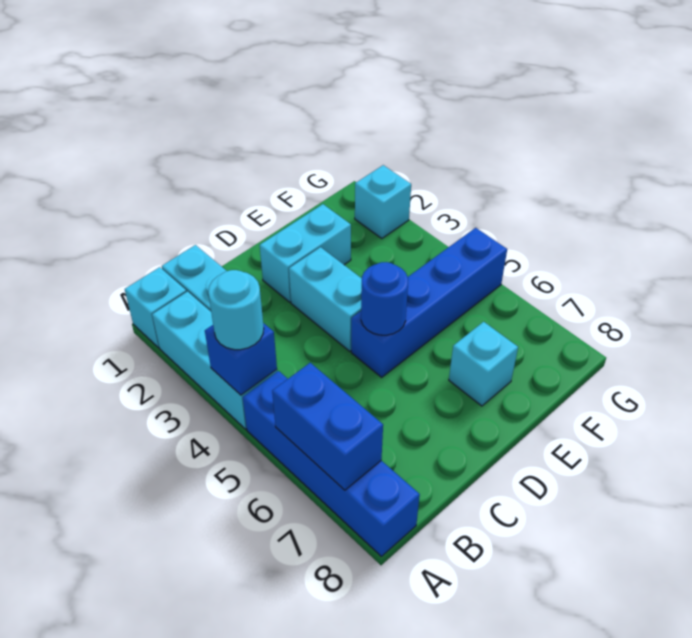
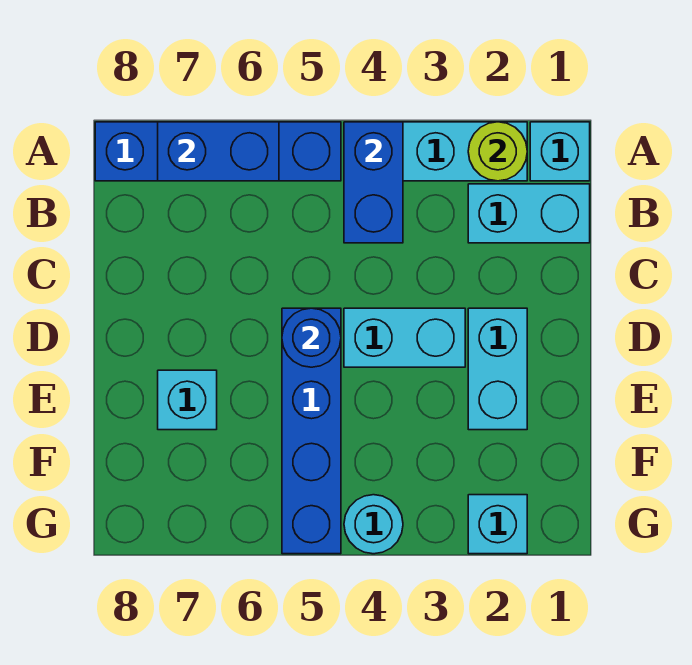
none -> lime 1x1 round brick [468,122,527,181]
blue 1x1 brick [205,323,277,395] -> blue 1x2 brick [344,122,403,243]
cyan 1x1 round brick [208,270,264,350] -> cyan 1x1 round brick moved to [344,495,403,554]

